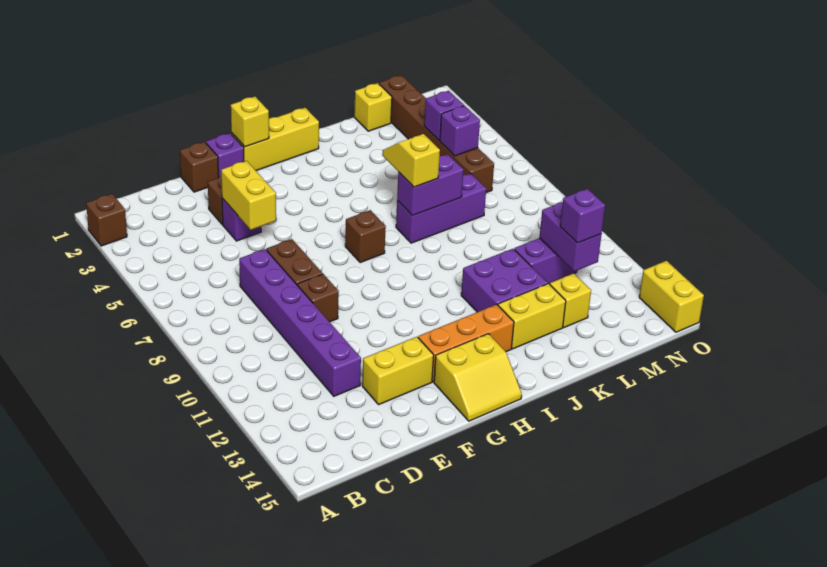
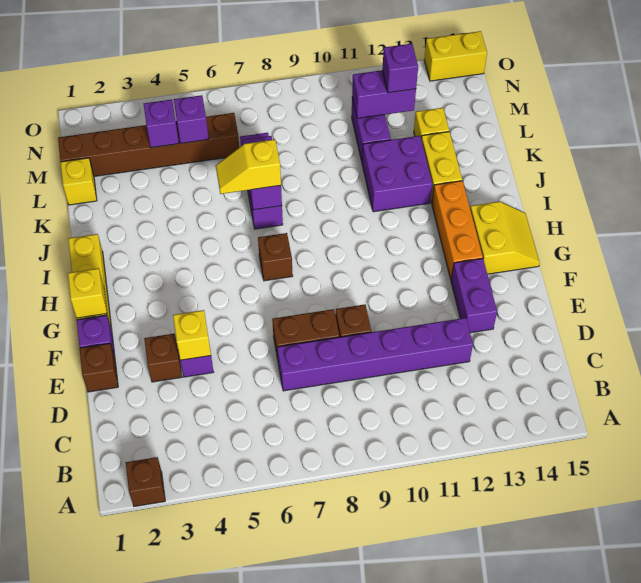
yellow 1x2 brick [221,161,276,230] -> yellow 1x1 brick [173,310,211,360]
yellow 1x2 brick [362,337,434,404] -> purple 1x2 brick [451,258,497,333]

